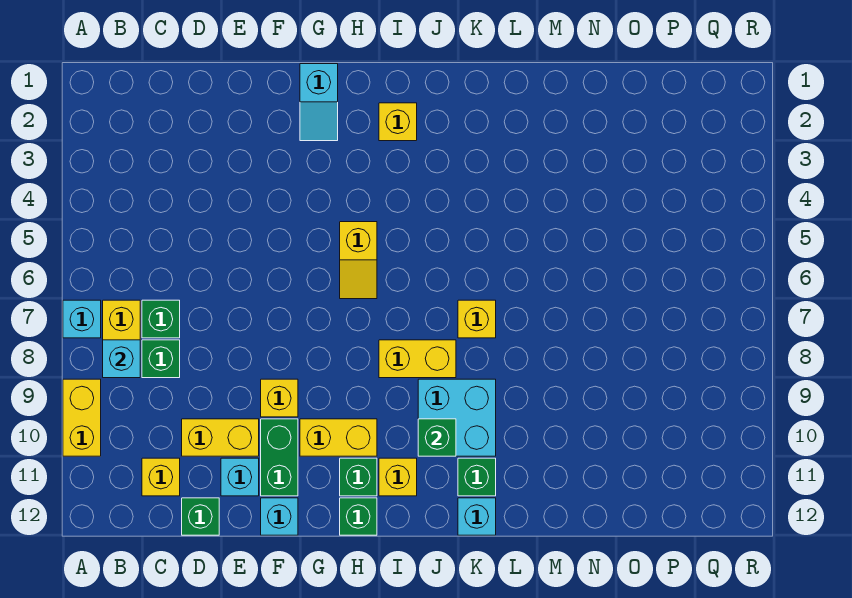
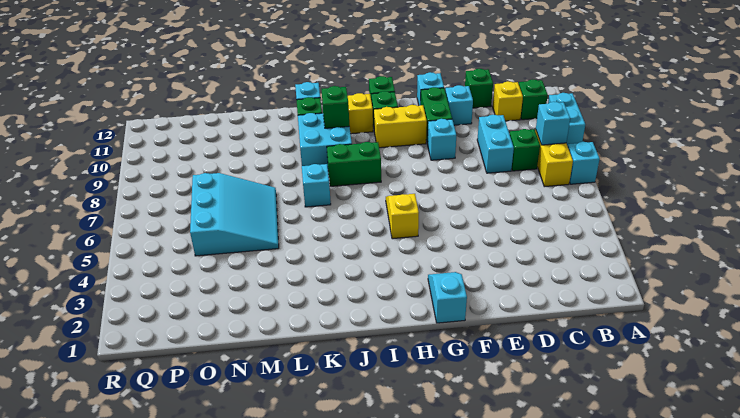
yellow 1x2 brick [63,379,101,456] -> cyan 1x2 brick [548,93,585,146]
green 1x1 brick [142,300,180,338] -> green 1x1 brick moved to [519,80,548,120]
none -> cyan 1x2 brick [477,115,514,173]
yellow 1x2 brick [182,419,259,456] -> none
yellow 1x1 brick [261,379,298,417] -> cyan 1x1 brick [427,119,456,160]
yellow 1x1 brick [379,103,417,141] -> none
yellow 1x2 brick [379,340,456,378] -> green 1x2 brick [327,142,381,186]
yellow 1x1 brick [458,300,496,338] -> cyan 1x1 brick [302,164,331,207]
none -> cyan 3x3 slope [190,173,279,256]

